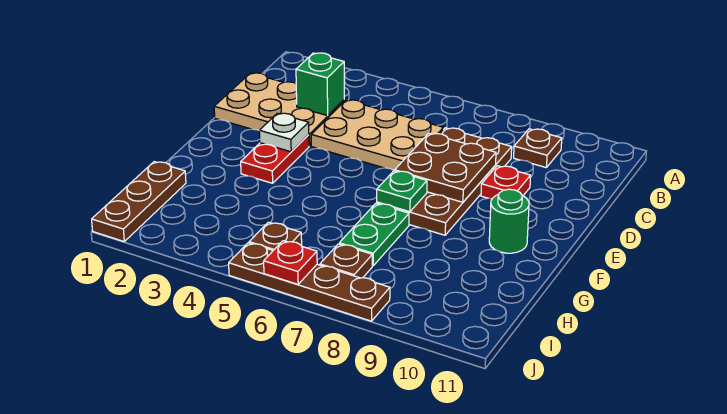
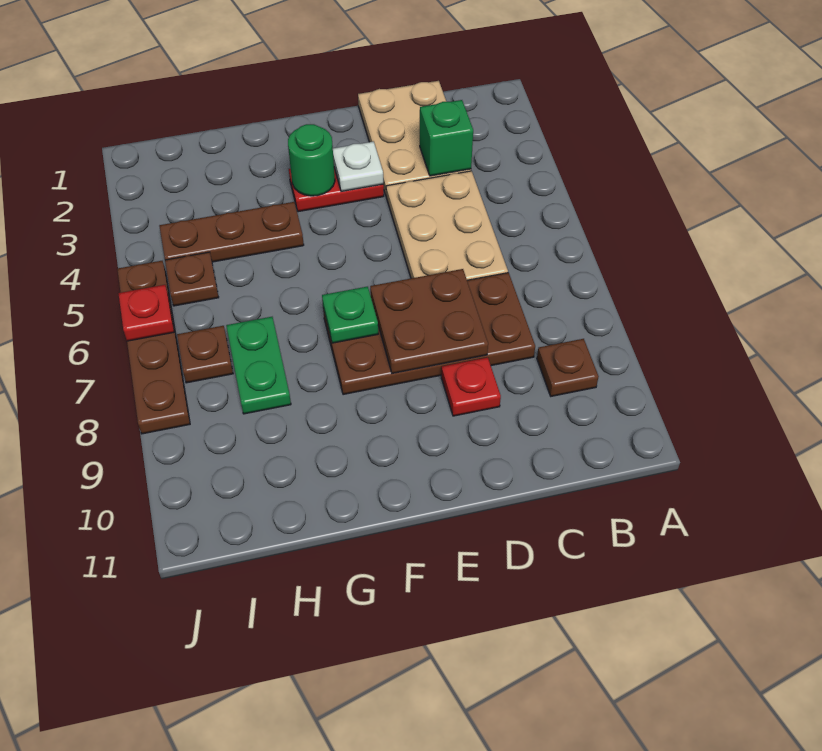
green 1x1 round brick [489,189,529,253] -> green 1x1 round brick moved to [288,124,335,196]
green 1x2 plate [339,203,409,266] -> green 1x2 plate turned to [226,317,291,414]
brown 1x3 plate [92,162,186,241] -> brown 1x3 plate moved to [159,202,304,262]

